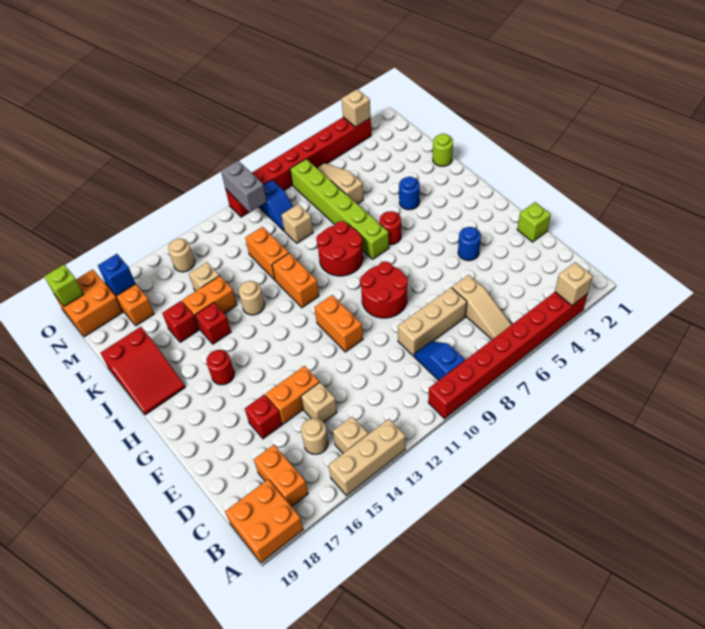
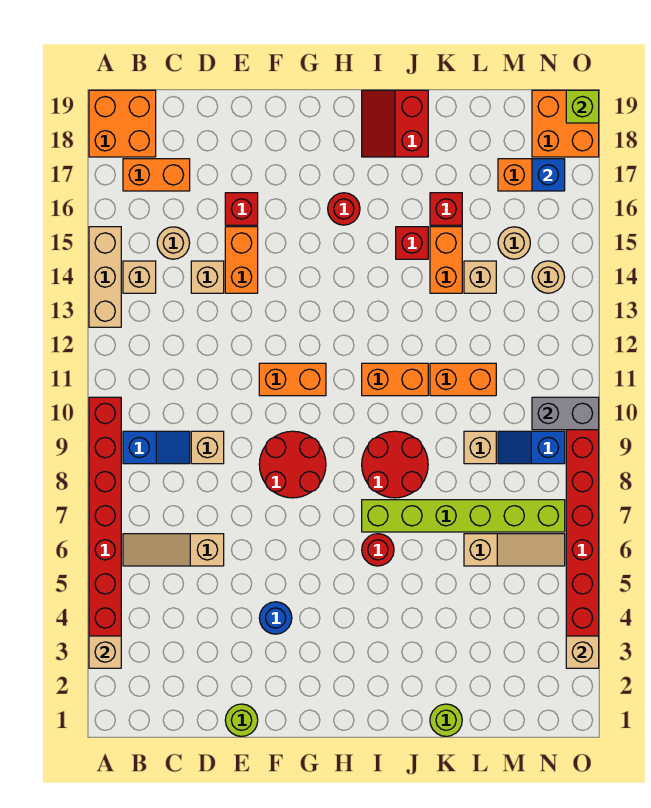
tan 1x3 brick [398,288,467,356] -> tan 1x1 brick [191,431,224,464]
lime 1x1 brick [517,202,551,242] -> lime 1x1 round brick [225,704,258,736]
red 2x3 slope [101,327,185,415] -> red 2x2 slope [362,90,428,157]
blue 1x1 round brick [399,177,420,210] -> none
tan 1x1 round brick [239,281,264,315] -> tan 1x1 round brick moved to [498,227,530,259]

